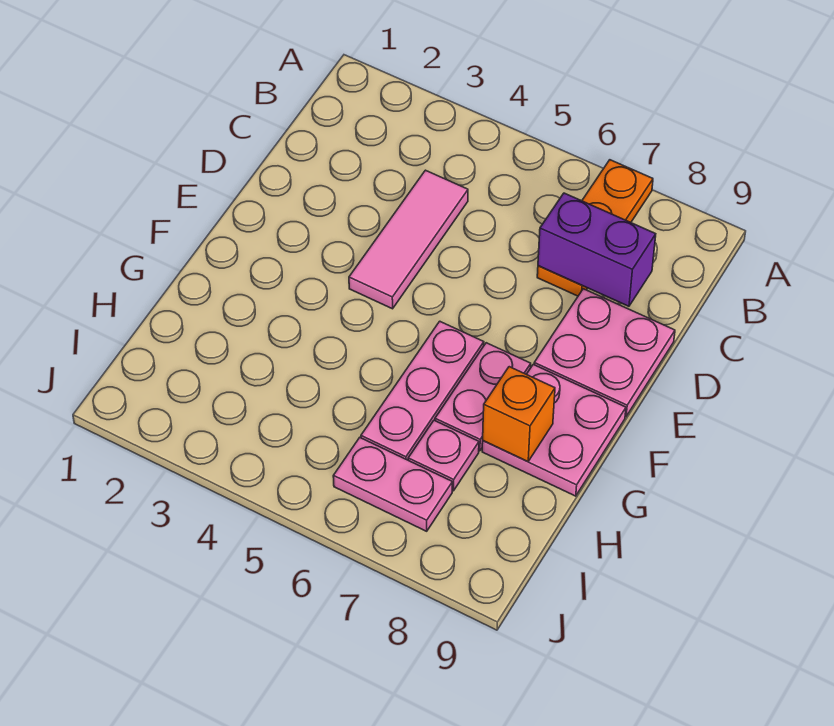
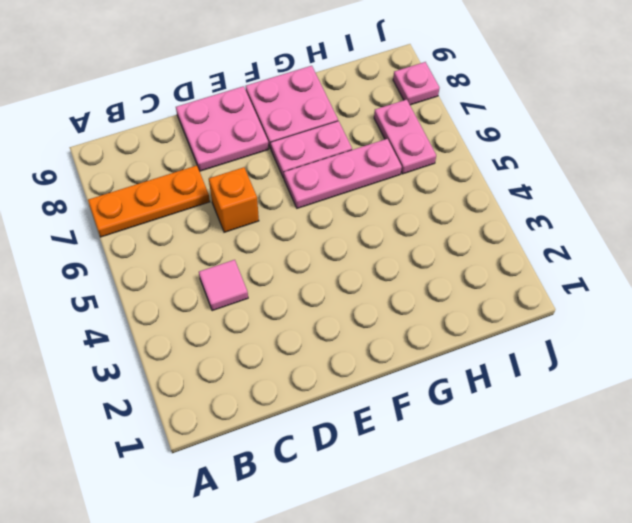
pink 1x3 tile [349,170,468,309] -> pink 1x1 tile [199,260,248,311]
purple 1x2 brick [538,193,656,306] -> none
orange 1x1 brick [483,367,555,462] -> orange 1x1 brick moved to [209,167,259,232]
pink 1x1 plate [408,420,479,491] -> pink 1x1 plate moved to [393,62,439,105]

